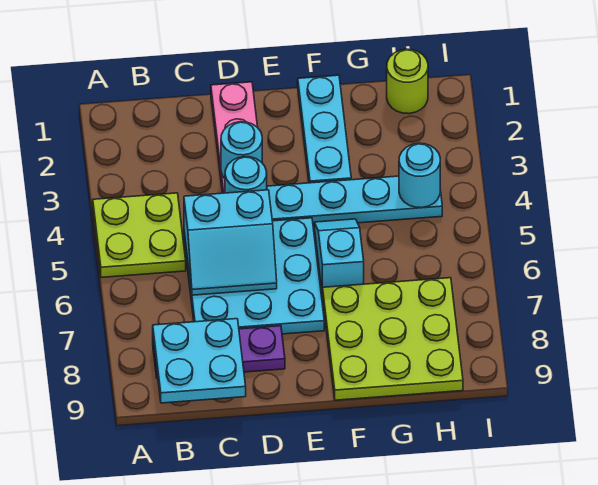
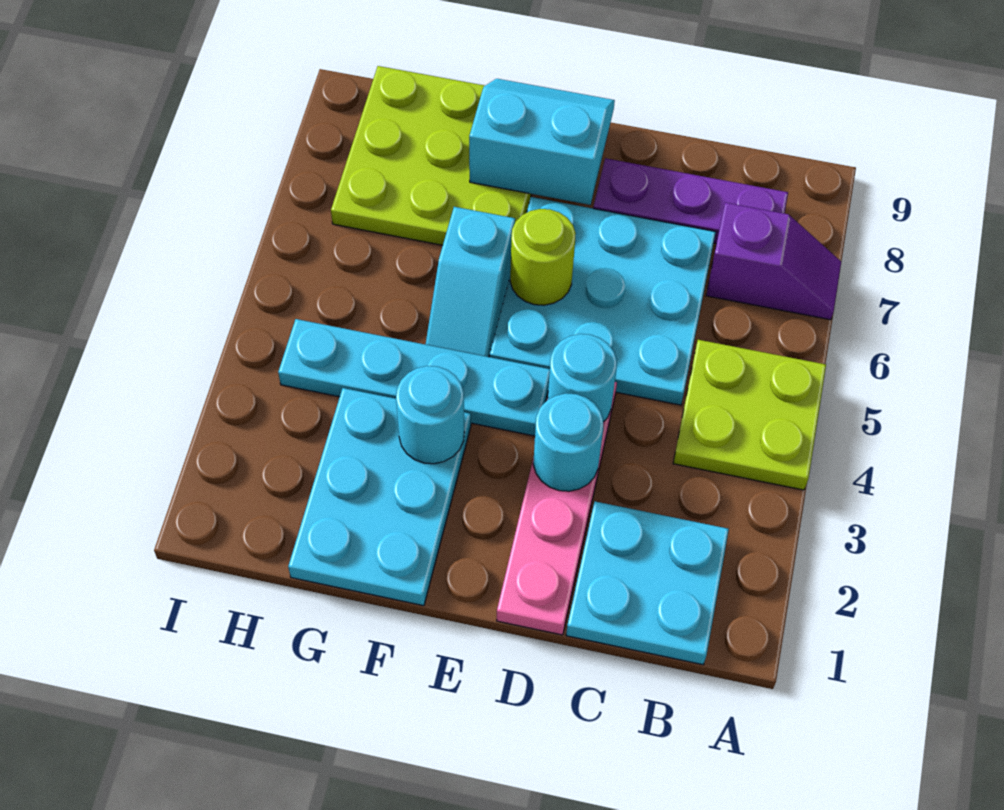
none -> purple 1x2 slope [706,203,841,320]
cyan 2x2 plate [153,319,246,403] -> cyan 2x2 plate moved to [566,502,729,665]
cyan 2x2 slope [184,190,277,295] -> cyan 2x2 slope moved to [469,79,615,205]
cyan 1x3 plate [298,75,351,183] -> cyan 2x3 plate [288,388,471,606]
lime 1x1 round brick [387,49,428,114] -> lime 1x1 round brick moved to [510,209,576,305]
cyan 1x1 round brick [399,143,440,208] -> cyan 1x1 round brick moved to [396,366,464,464]

